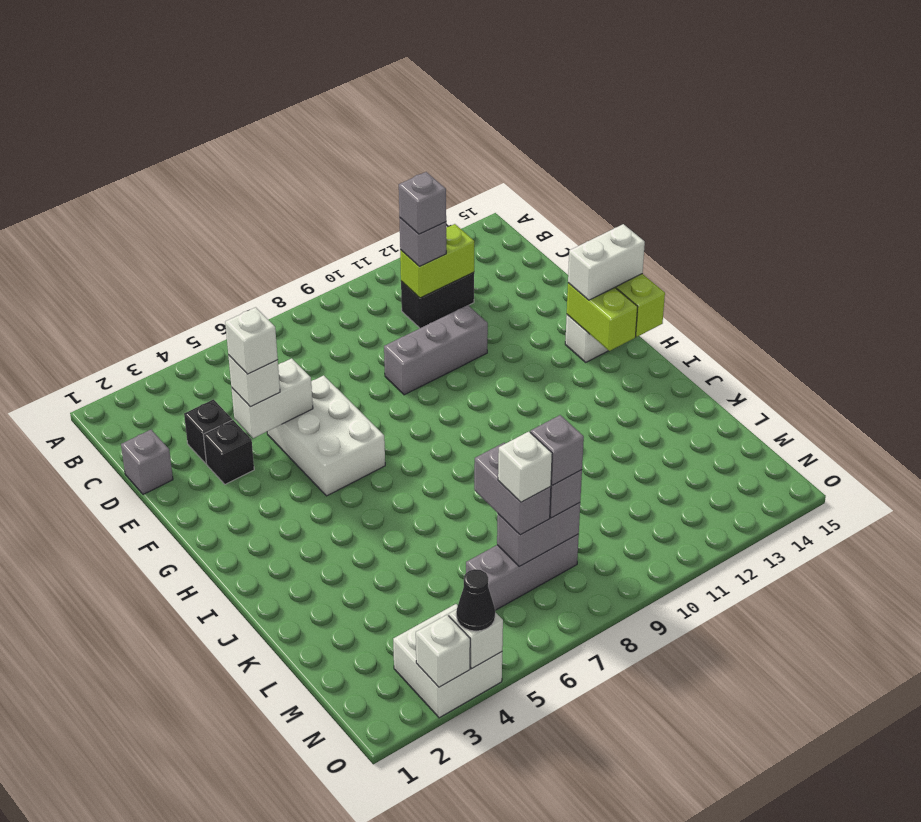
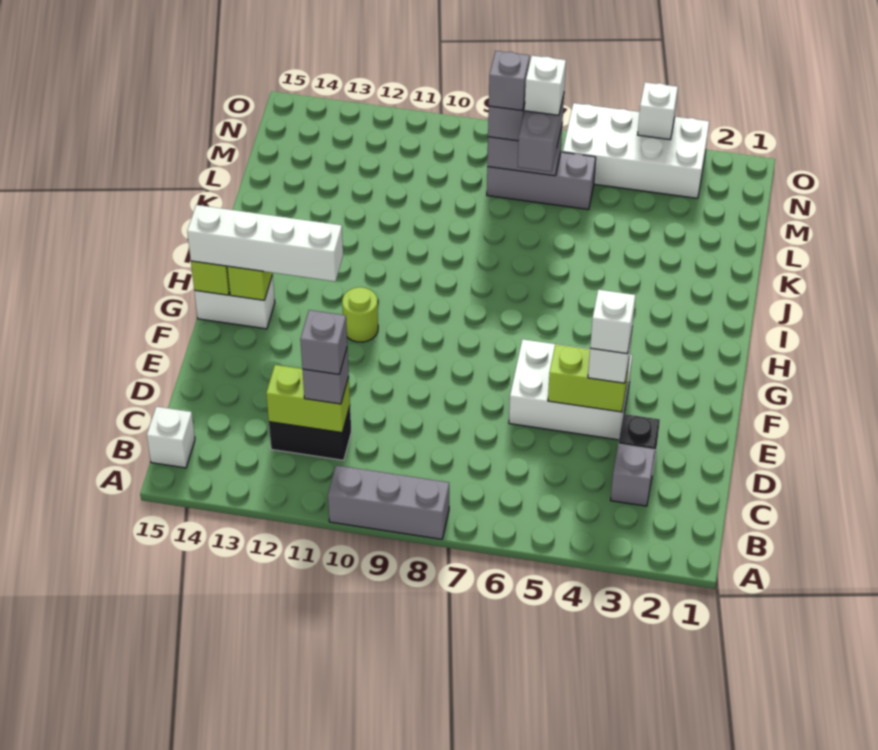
grey 1x1 brick [121,430,173,494] -> grey 1x1 brick moved to [611,444,655,506]
black 1x1 brick [203,420,254,484] -> none
white 1x2 brick [232,358,313,438] -> lime 1x2 brick [548,345,630,412]
white 2x3 brick [267,375,385,496] -> white 2x3 brick turned to [509,339,632,440]
grey 1x3 brick [384,305,488,395] -> grey 1x3 brick moved to [328,465,449,539]
none -> lime 1x1 round brick [342,287,378,342]
white 1x2 brick [568,224,645,300] -> white 1x4 brick [187,205,343,281]
white 2x2 brick [393,604,502,718] -> white 2x4 brick [563,103,709,198]
white 1x1 brick [416,615,470,687] -> white 1x1 brick moved to [147,407,195,468]
black 1x1 cone [456,569,495,631] -> none

